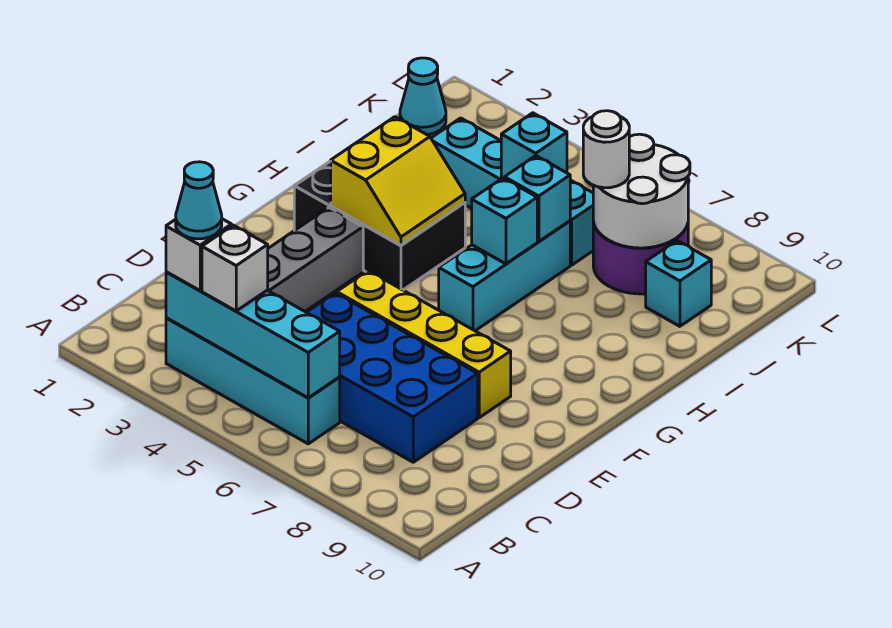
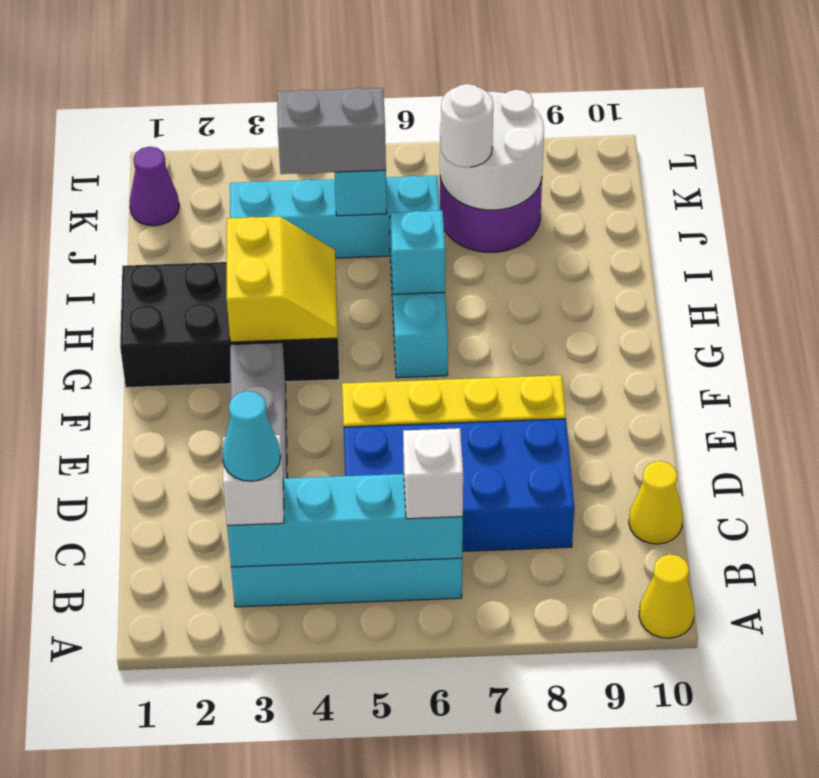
none -> yellow 1x1 cone [639,554,695,638]
white 1x1 brick [202,225,268,311] -> white 1x1 brick moved to [403,428,463,519]
none -> yellow 1x1 cone [629,461,683,544]
black 2x3 brick [294,161,465,290] -> black 2x4 brick [120,262,340,388]
cyan 1x1 brick [505,156,570,241] -> none
none -> grey 1x2 brick [277,88,386,174]
cyan 1x1 brick [646,241,711,326] -> none
cyan 1x1 cone [400,58,446,135] -> purple 1x1 cone [129,147,179,226]

